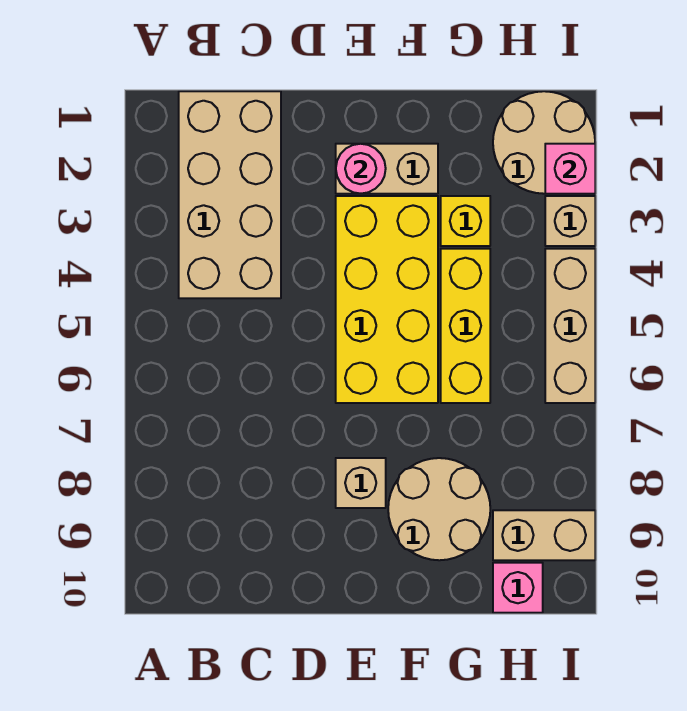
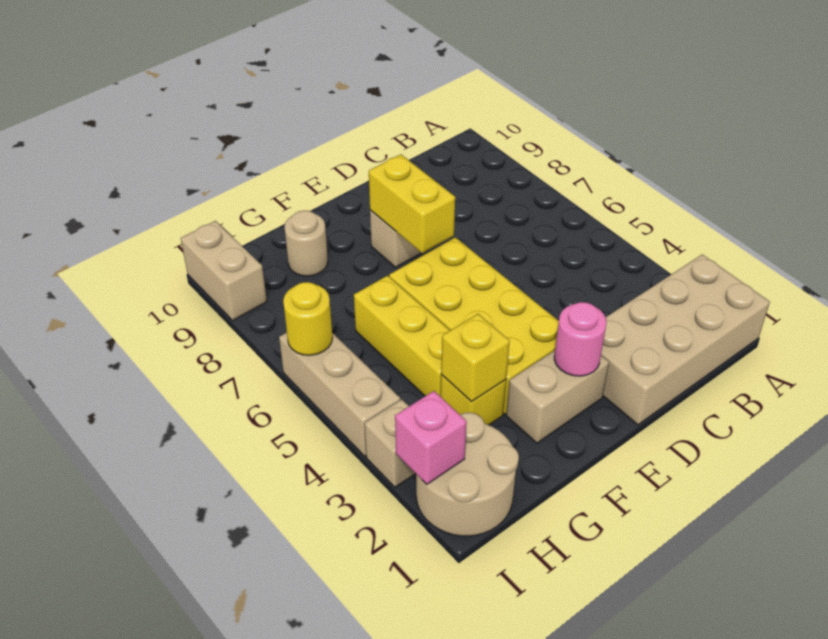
tan 2x4 brick [179,91,281,298] -> tan 2x4 brick turned to [601,254,770,425]
none -> yellow 1x2 brick [369,154,455,253]
tan 2x2 round brick [388,458,490,560] -> tan 1x1 round brick [284,211,328,276]
none -> yellow 1x1 brick [441,314,510,402]
tan 1x2 brick [493,510,595,560] -> tan 1x2 brick turned to [181,221,267,320]
pink 1x1 brick [493,563,543,613] -> none
none -> yellow 1x1 round brick [283,282,332,355]

